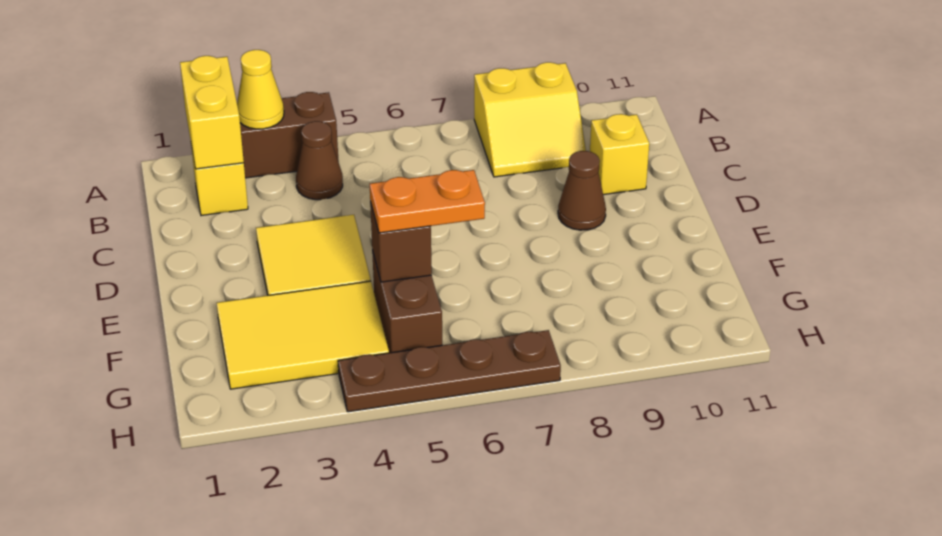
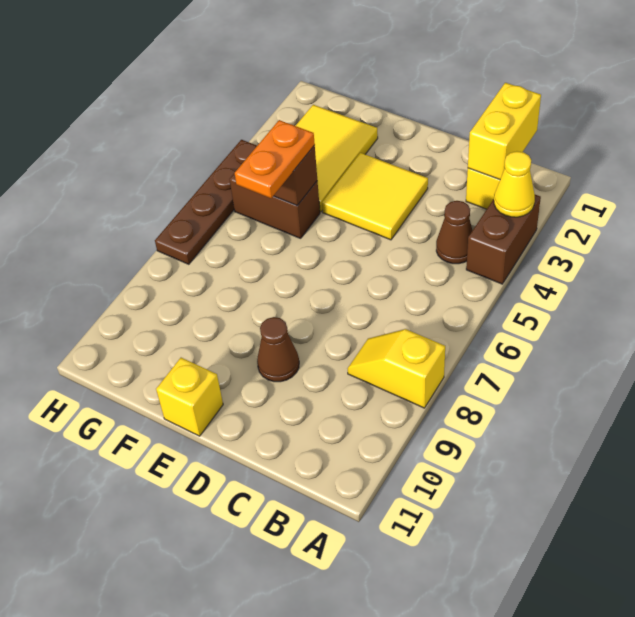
yellow 1x2 brick [180,56,244,169] -> yellow 1x2 brick turned to [468,83,541,180]
yellow 2x2 slope [474,62,586,177] -> yellow 1x2 slope [348,329,445,408]
yellow 1x1 brick [590,114,649,195] -> yellow 1x1 brick moved to [156,358,223,436]

